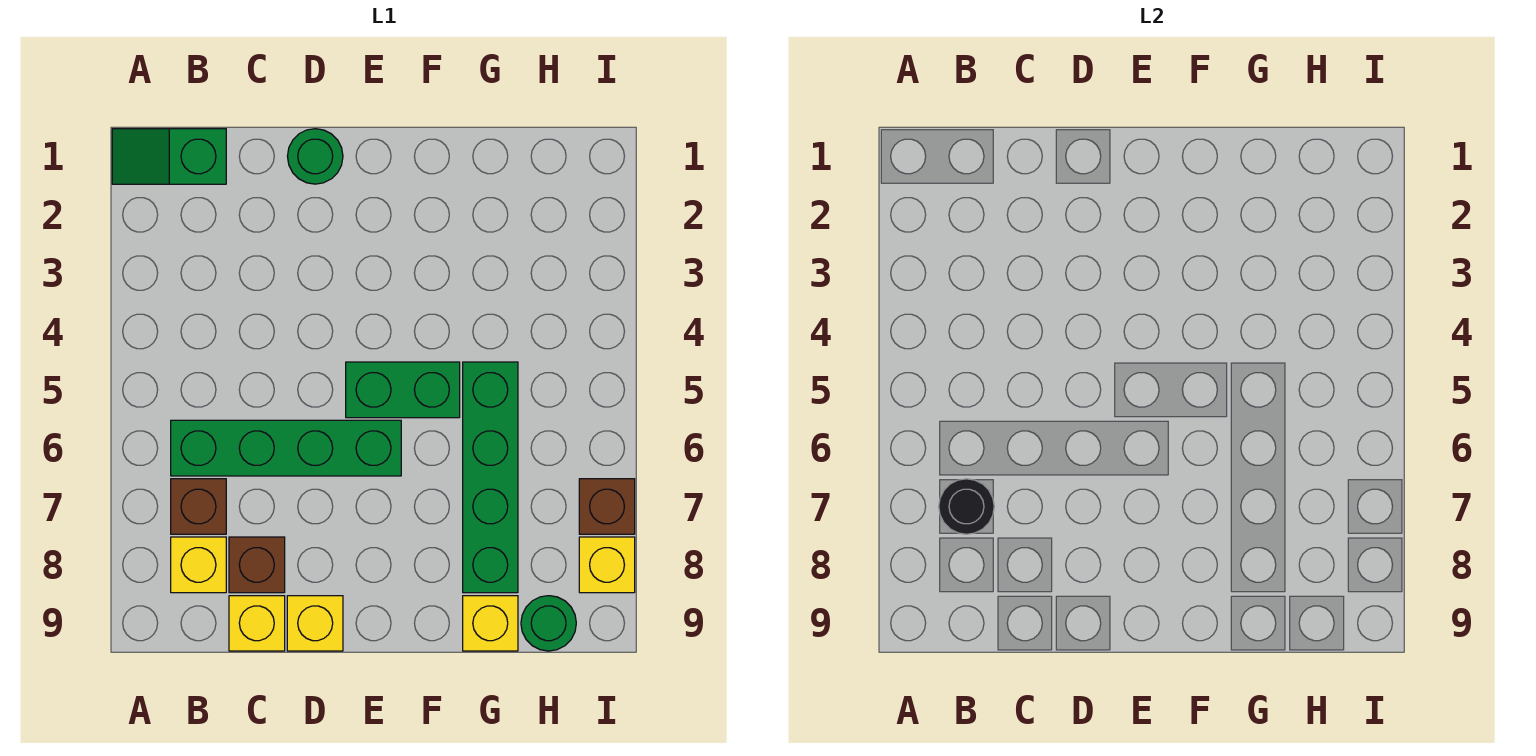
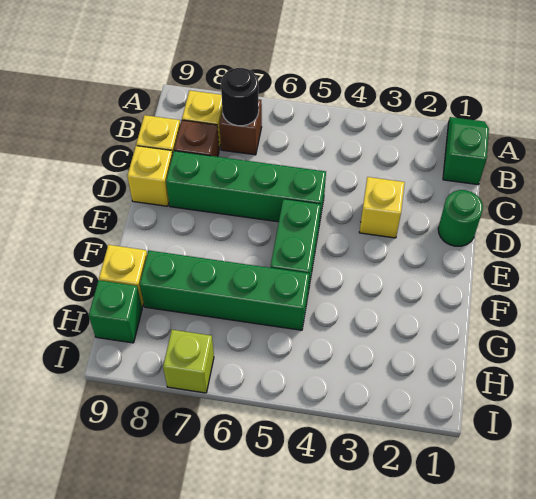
green 1x4 brick [171,420,401,476] -> green 1x4 brick turned to [166,151,326,225]
green 1x1 round brick [521,596,576,651] -> green 1x1 brick [89,280,142,343]
brown 1x1 brick [579,479,635,534] -> lime 1x1 brick [163,330,214,393]
yellow 1x1 brick [579,537,635,593] -> yellow 1x1 brick moved to [359,177,405,238]

